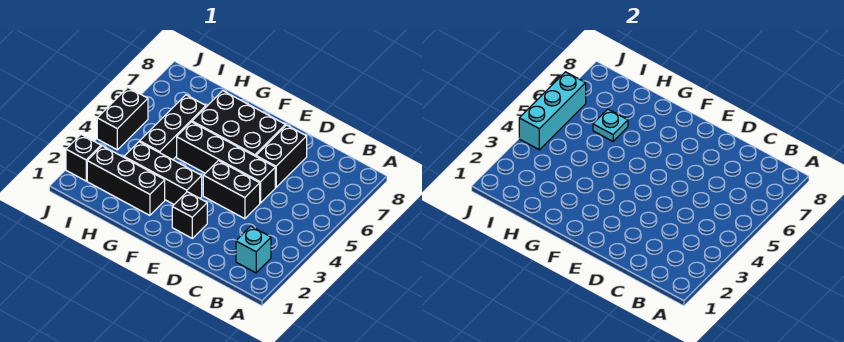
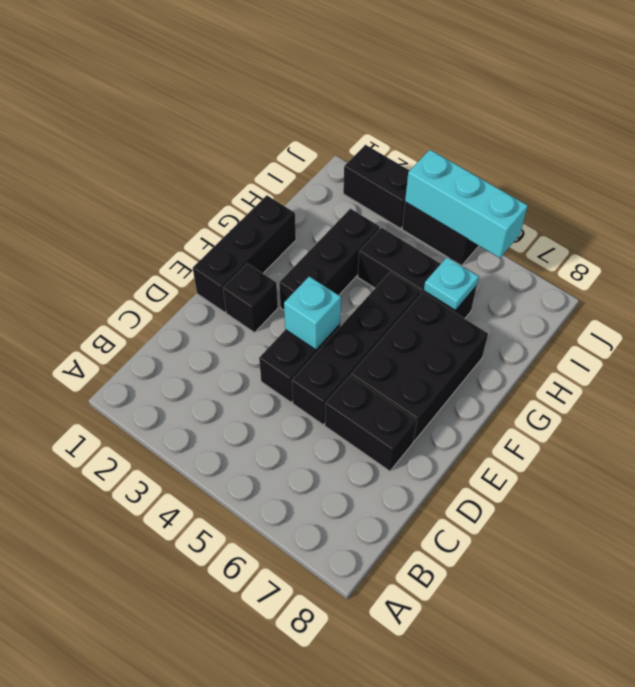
cyan 1x1 brick [236,226,271,273] -> cyan 1x1 brick moved to [284,276,341,350]
black 1x3 brick [87,146,165,215] -> black 1x3 brick moved to [193,195,296,312]
black 1x1 brick [66,135,101,181] -> black 1x2 brick [343,145,410,229]

